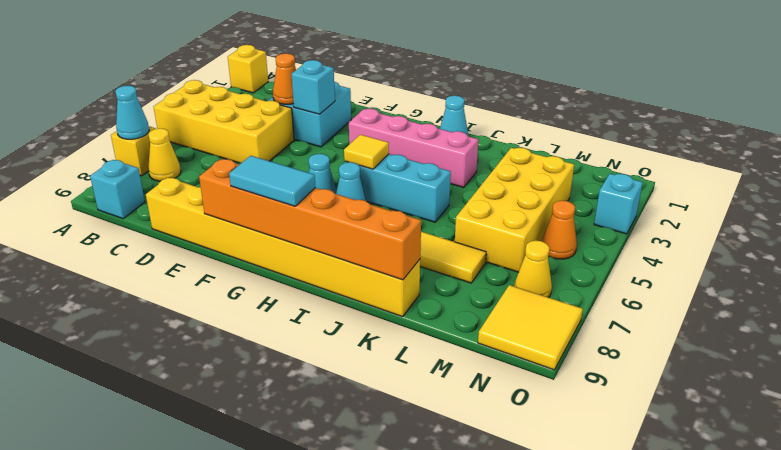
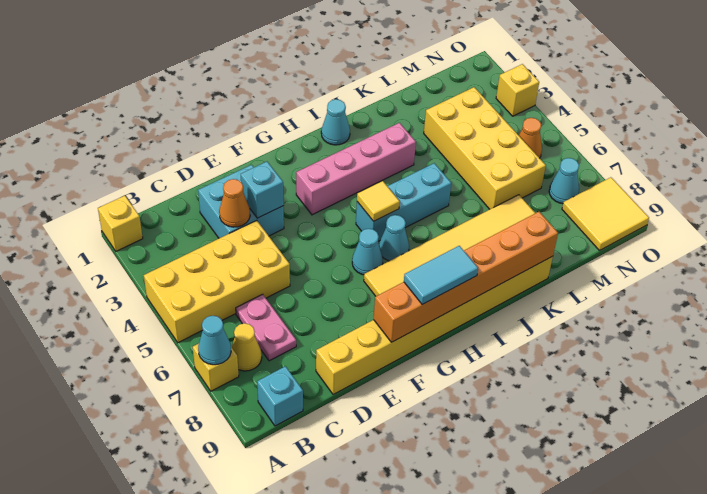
none -> pink 1x2 plate [236,294,296,361]
yellow 1x1 cone [514,240,552,298] -> cyan 1x1 cone [549,158,579,204]
cyan 1x1 brick [594,174,643,234] -> yellow 1x1 brick [496,64,539,116]

